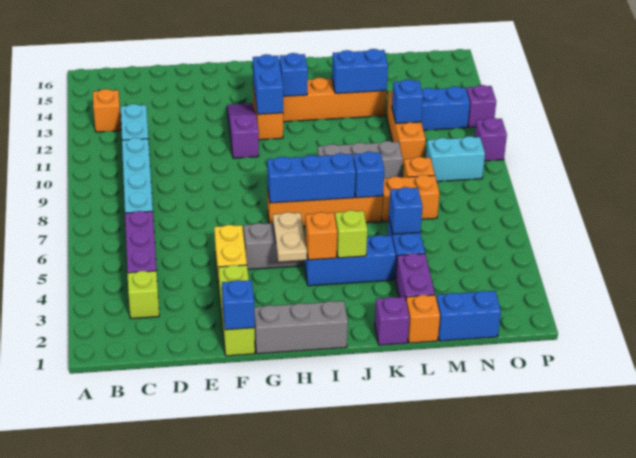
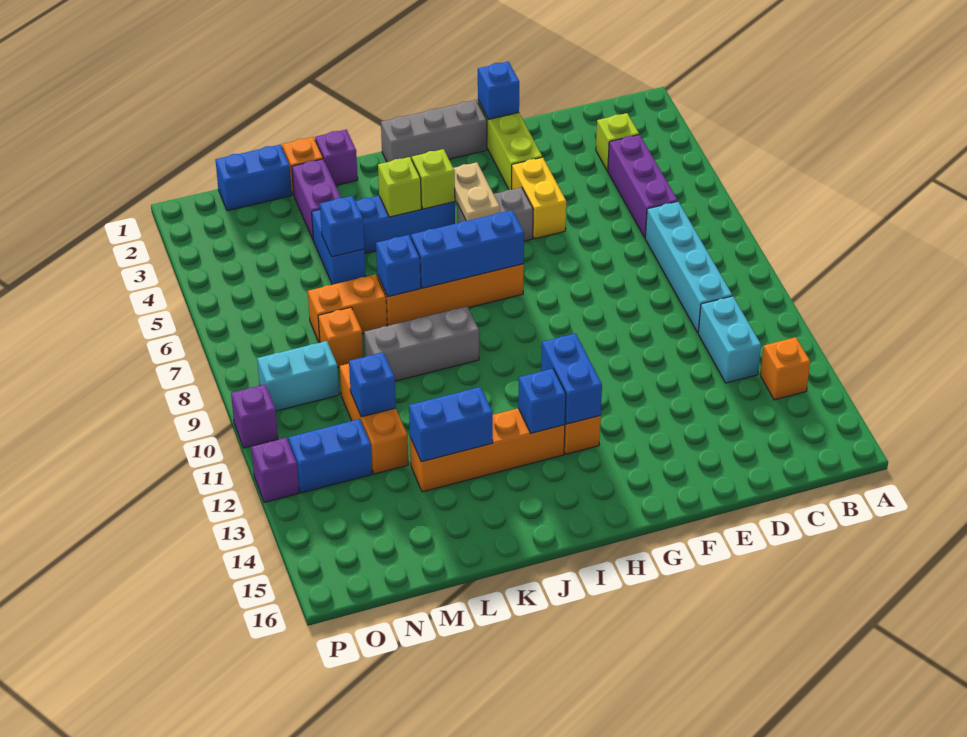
purple 1x3 slope [227,103,259,158] -> none
orange 1x1 brick [305,212,337,260] -> lime 1x1 brick [412,149,455,209]

